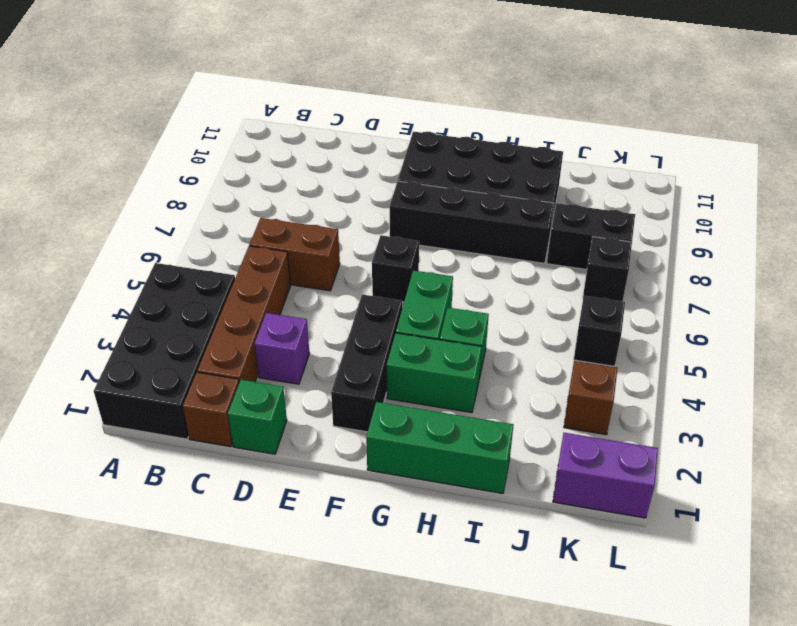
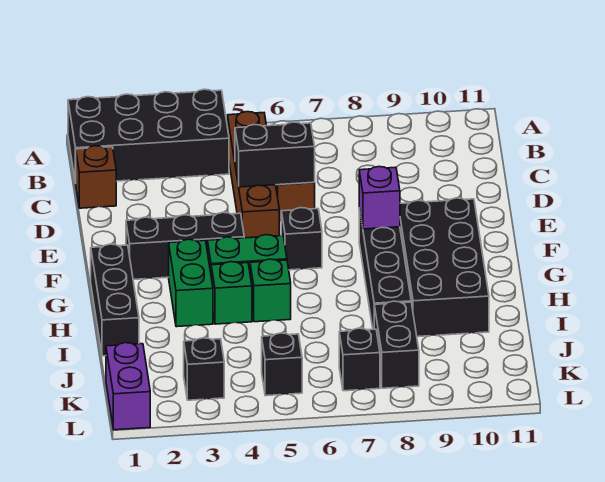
brown 1x4 brick [197,246,290,383] -> brown 1x4 brick turned to [227,112,279,238]
green 1x1 brick [228,380,287,454] -> green 1x1 brick moved to [250,259,291,322]
purple 1x1 brick [254,313,309,384] -> purple 1x1 brick moved to [359,167,400,229]
none -> black 1x2 brick [235,122,315,187]
green 1x3 brick [366,402,513,493] -> black 1x3 brick [91,244,139,356]
brown 1x1 brick [564,361,618,435] -> black 1x1 brick [184,338,224,400]

